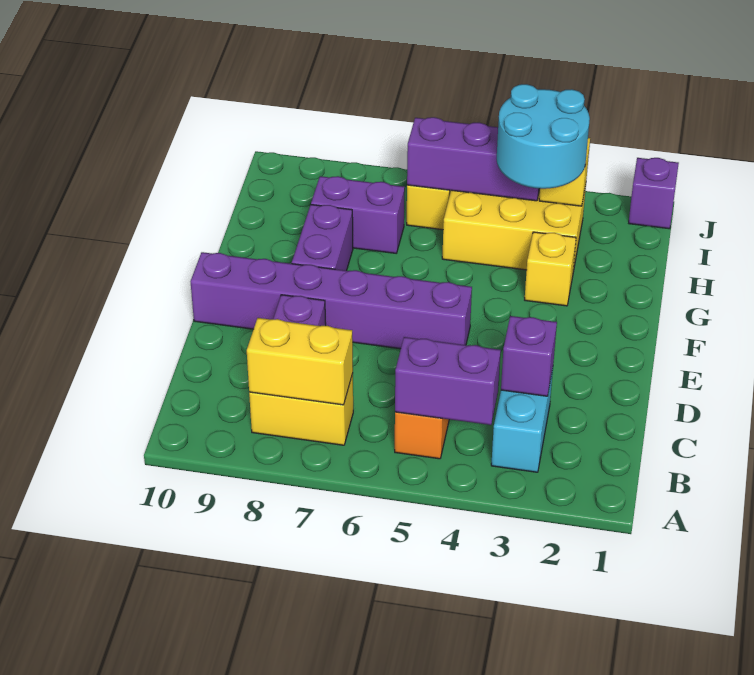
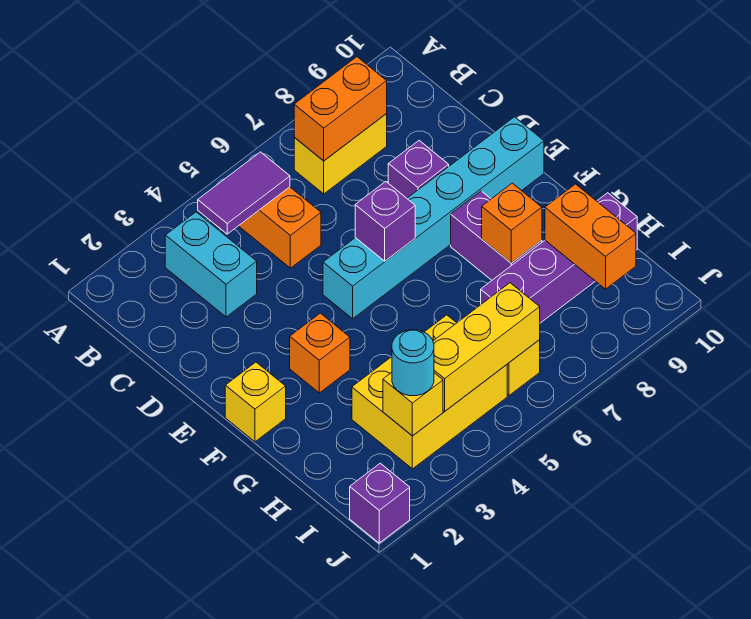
purple 1x2 brick [395,337,501,425] -> purple 1x2 tile [198,152,290,234]
yellow 1x2 brick [247,318,353,405] -> orange 1x2 brick [294,57,387,161]
purple 1x1 brick [501,316,557,396] -> purple 1x1 brick moved to [355,182,415,261]
purple 1x6 brick [190,252,472,349] -> cyan 1x6 brick [323,117,544,319]
none -> orange 1x1 brick [290,313,350,393]
yellow 1x1 brick [525,232,576,306] -> yellow 1x1 brick moved to [225,362,286,442]
none -> orange 1x1 brick [482,183,542,263]
cyan 2x2 round brick [497,84,590,189] -> cyan 1x1 round brick [392,330,434,396]
purple 1x2 brick [311,176,405,253] -> purple 1x4 brick [481,193,637,323]
none -> orange 1x2 brick [545,184,636,289]
purple 1x3 brick [407,117,540,201] -> yellow 1x3 brick [433,283,540,411]

